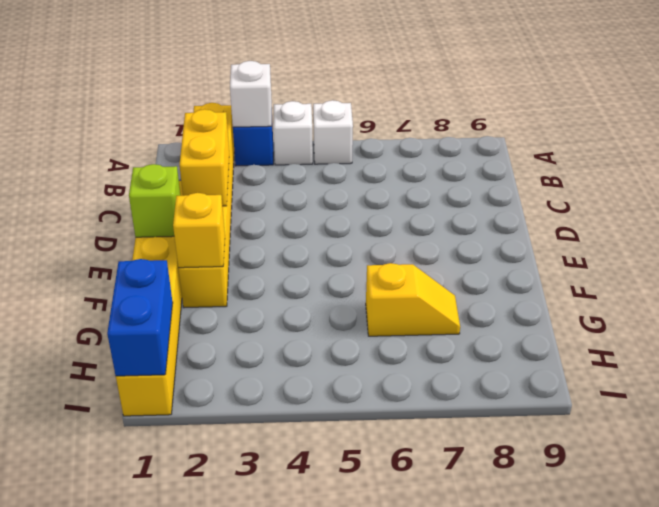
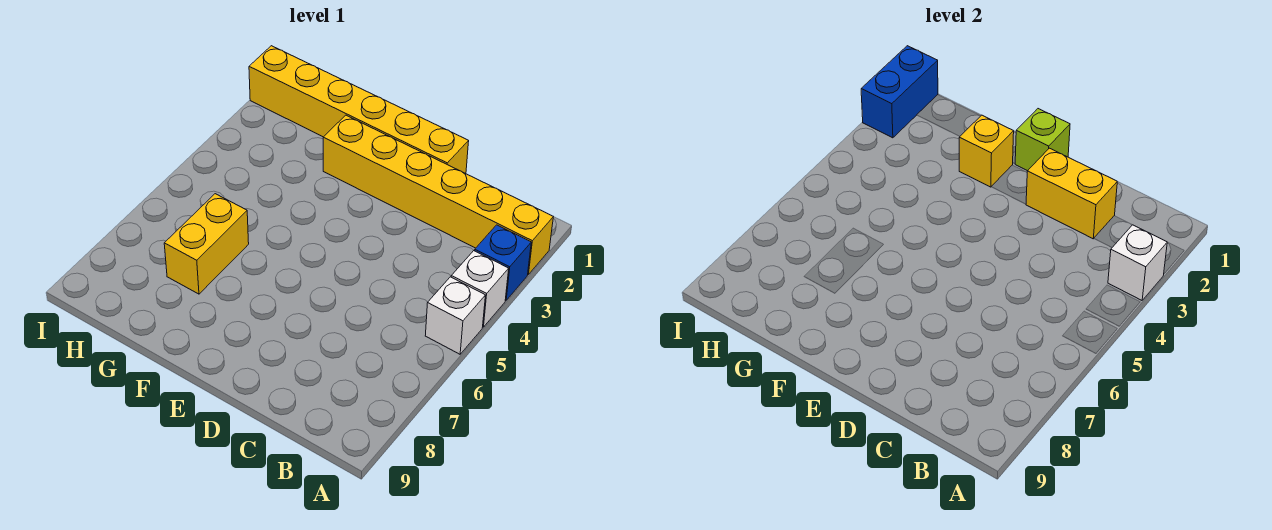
yellow 1x2 slope [366,263,460,336] -> yellow 1x2 brick [164,194,249,294]
blue 1x2 brick [107,259,173,376] -> blue 1x2 brick turned to [861,46,938,138]

